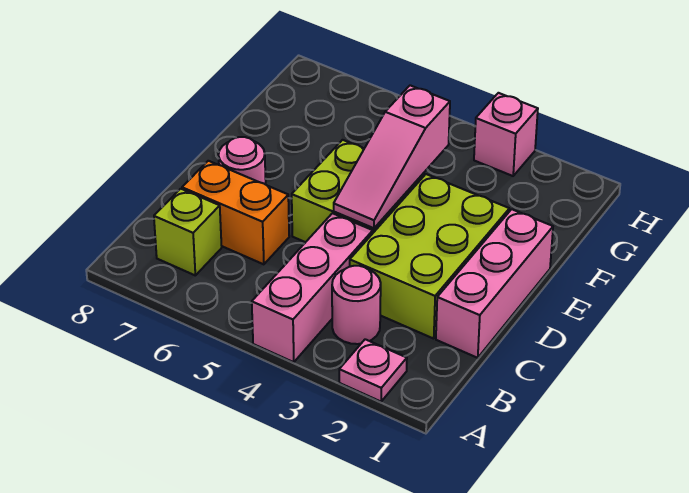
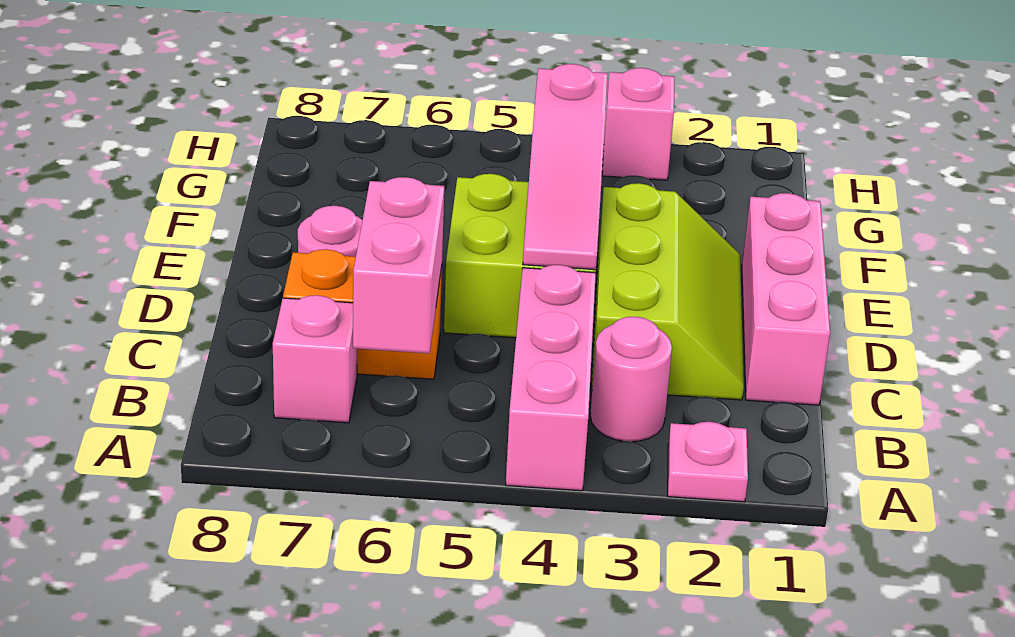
none -> pink 1x2 brick [353,177,444,353]
lime 1x1 brick [154,189,222,275] -> pink 1x1 brick [273,295,357,423]
lime 2x3 brick [350,174,509,339] -> lime 2x3 slope [592,183,744,400]

